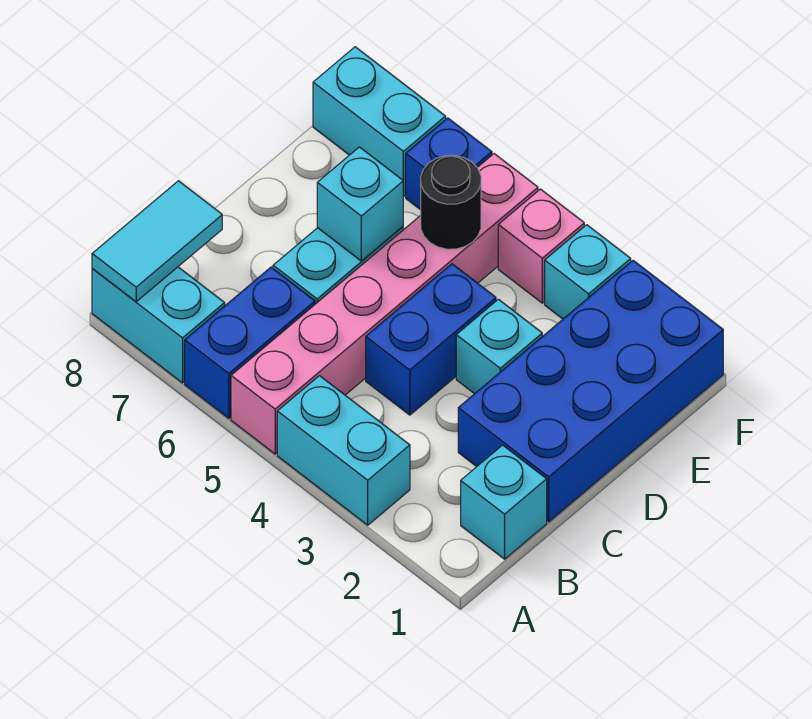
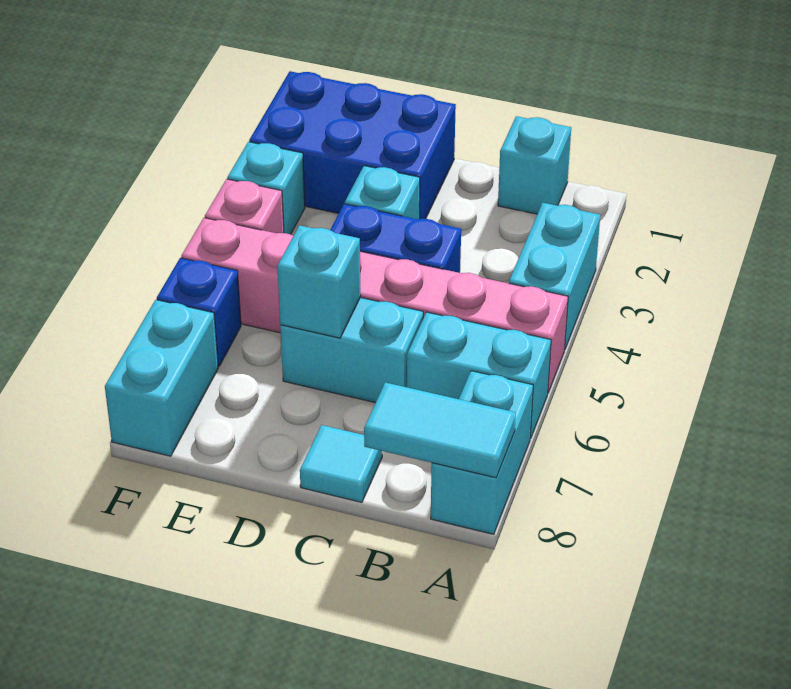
blue 1x2 brick [185,267,315,418] -> cyan 1x2 brick [407,312,551,438]
blue 2x4 brick [458,261,723,522] -> blue 2x3 brick [249,71,456,219]
none -> cyan 1x1 tile [300,425,382,502]
black 1x1 round brick [421,156,481,249] -> none

